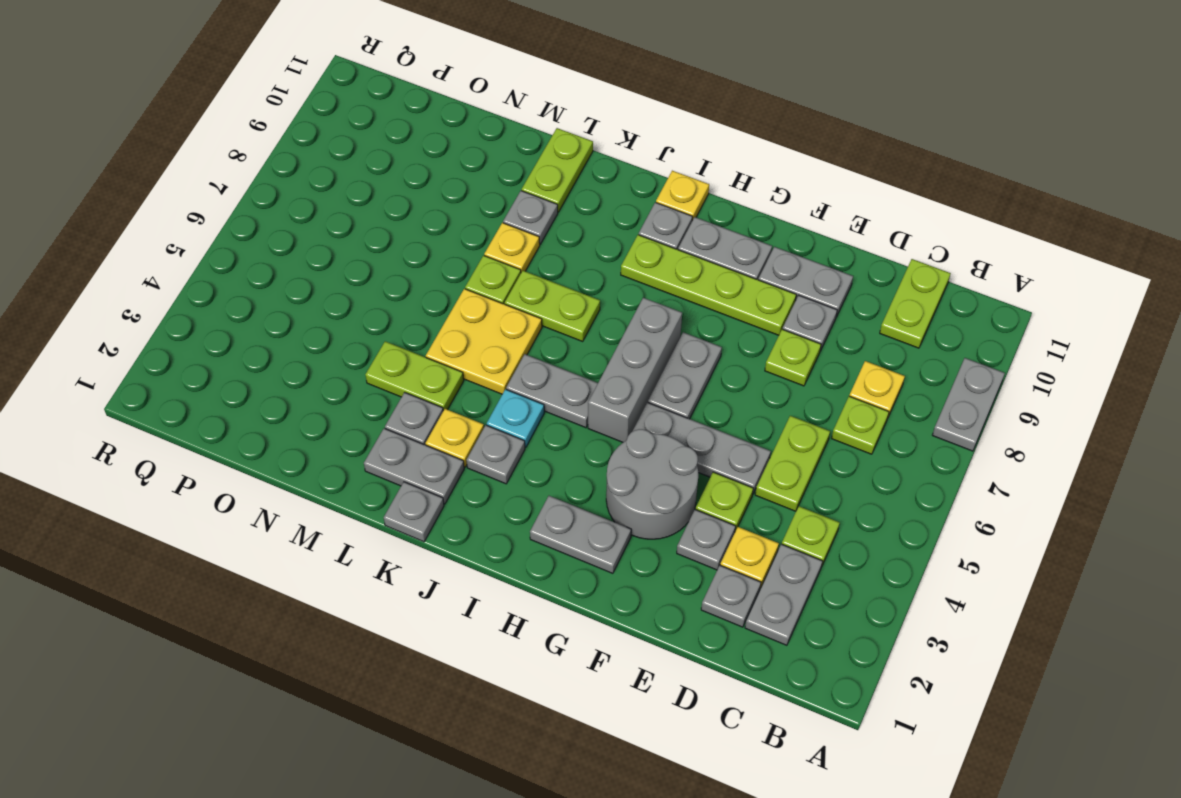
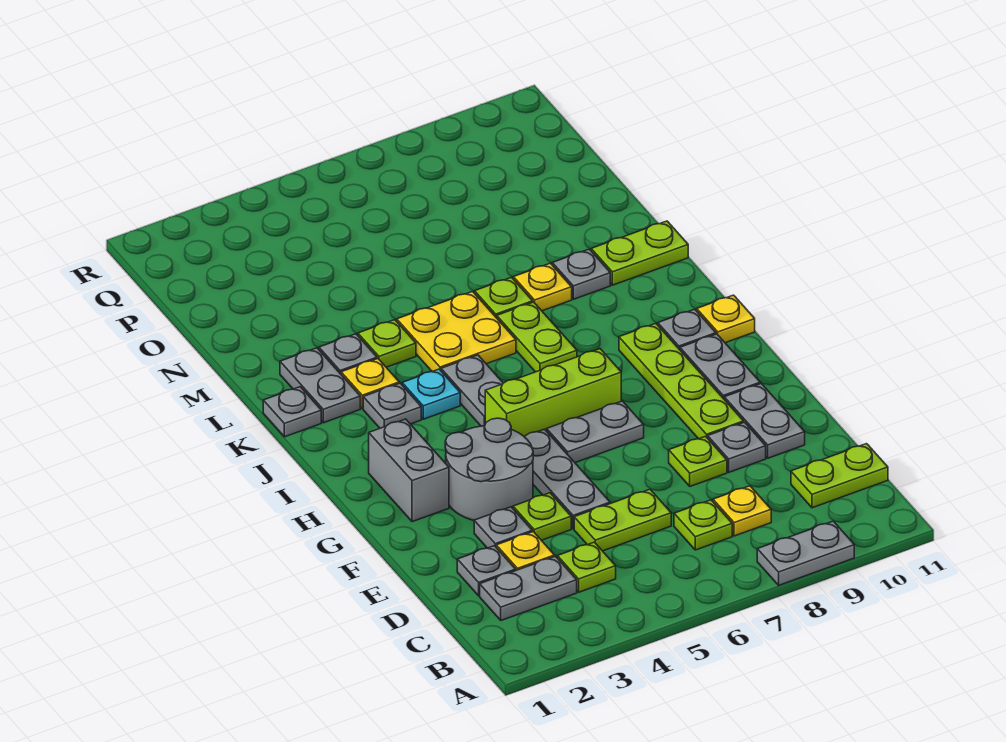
grey 1x2 plate [530,496,631,573] -> grey 1x2 brick [369,419,449,522]
grey 1x3 brick [588,298,682,442] -> lime 1x3 brick [485,349,621,437]
lime 1x2 plate [365,341,464,411] -> lime 1x1 plate [358,320,416,367]

